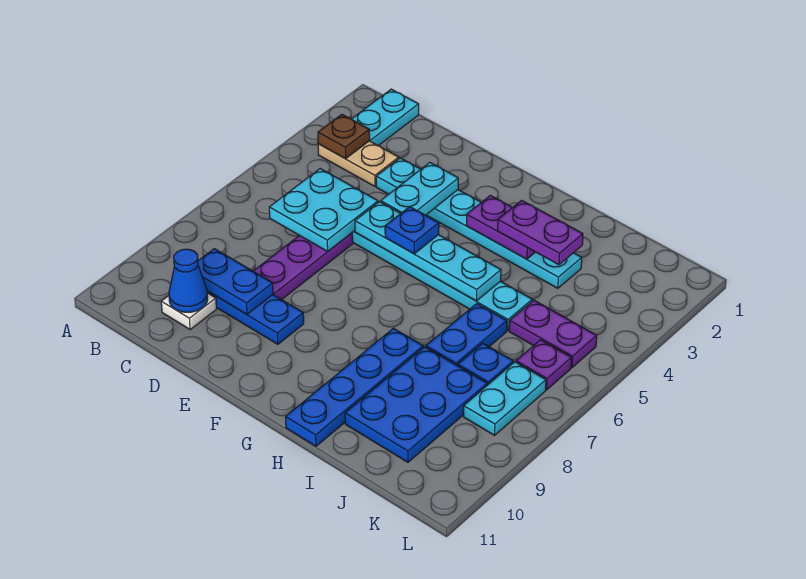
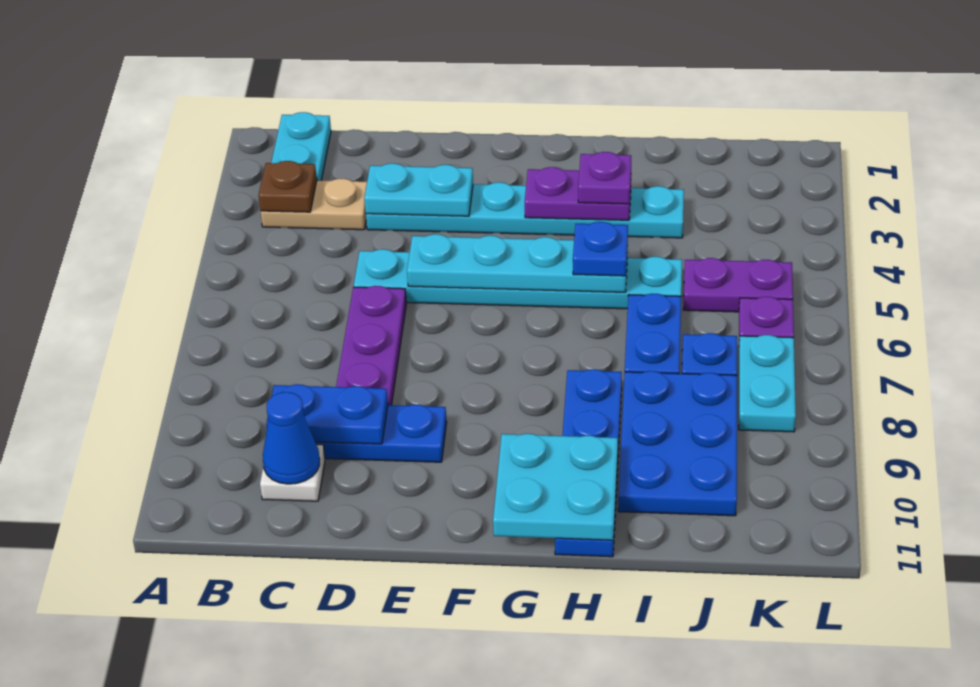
cyan 2x2 plate [269,169,378,251] -> cyan 2x2 plate moved to [493,434,618,540]
cyan 1x2 plate [381,163,458,215] -> cyan 1x2 plate turned to [364,163,473,216]
blue 1x1 plate [385,207,439,254] -> blue 1x1 plate moved to [573,222,628,276]
purple 1x2 plate [498,200,583,265] -> purple 1x1 plate [578,152,631,204]

